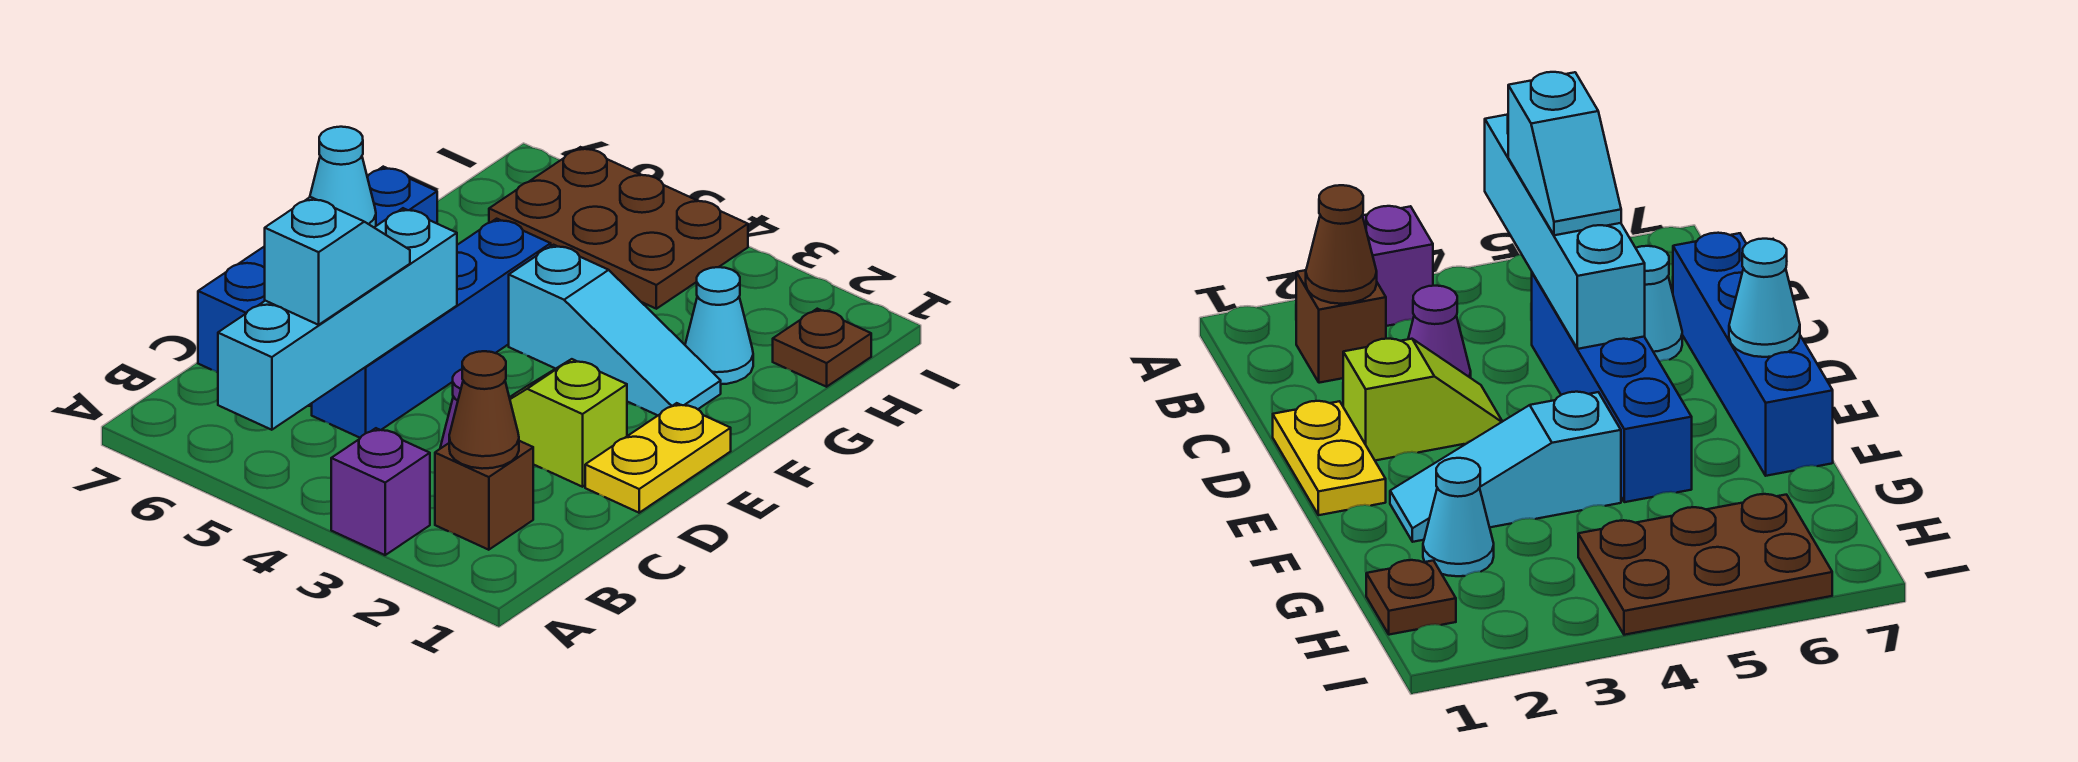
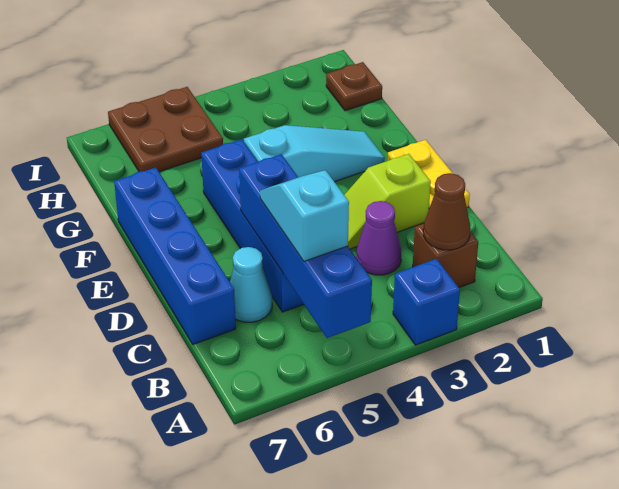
purple 1x1 brick [331,428,430,555] -> blue 1x1 brick [393,259,460,345]
cyan 1x4 brick [218,208,457,430] -> blue 1x4 brick [239,154,372,338]
cyan 1x1 cone [310,127,376,227] -> none
cyan 1x1 cone [685,267,753,384] -> none
brown 2x3 plate [489,147,748,309] -> brown 2x2 plate [108,87,223,172]

